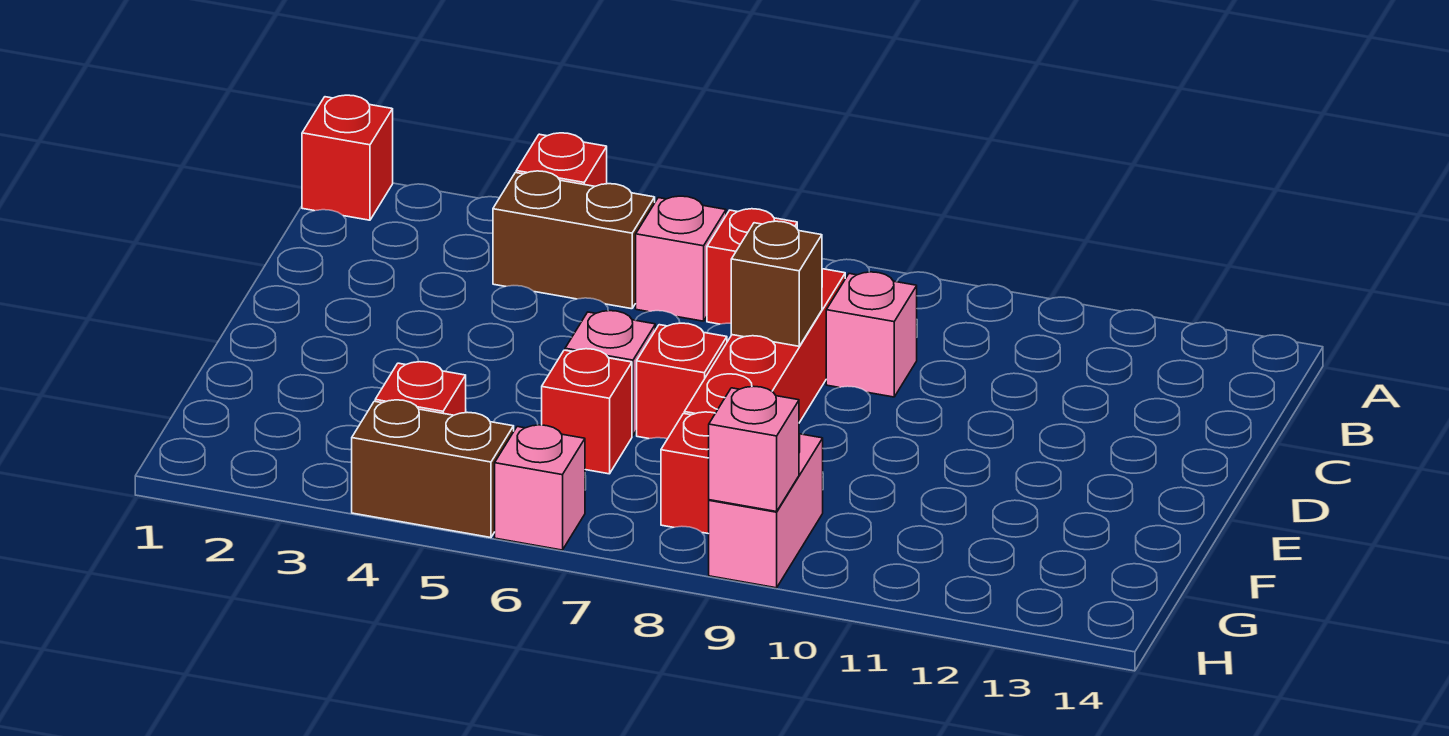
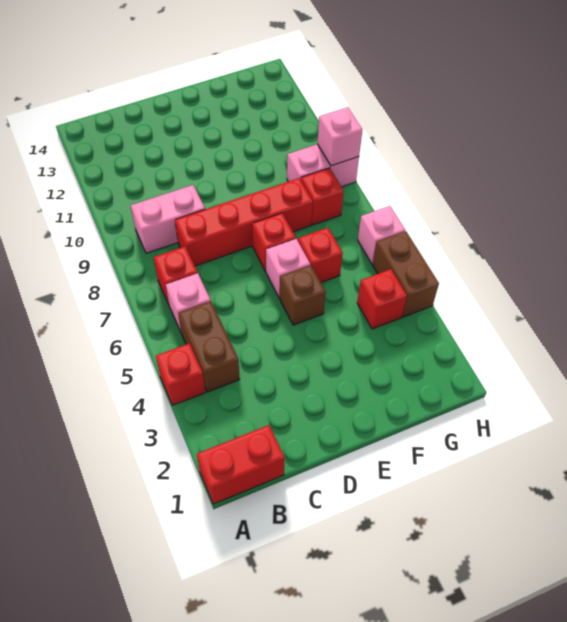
red 1x1 brick [302,95,393,220] -> red 1x2 brick [197,425,285,504]
pink 1x1 brick [826,272,917,397] -> pink 1x2 brick [131,185,205,253]
brown 1x1 brick [731,221,822,346] -> brown 1x1 brick moved to [280,265,326,325]

